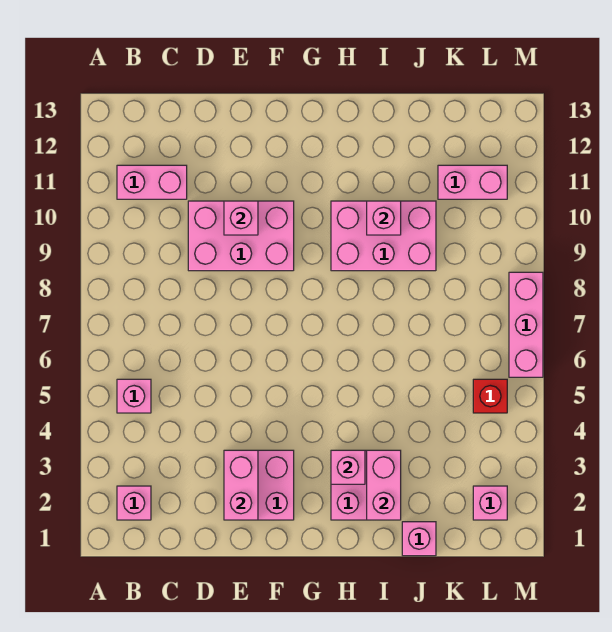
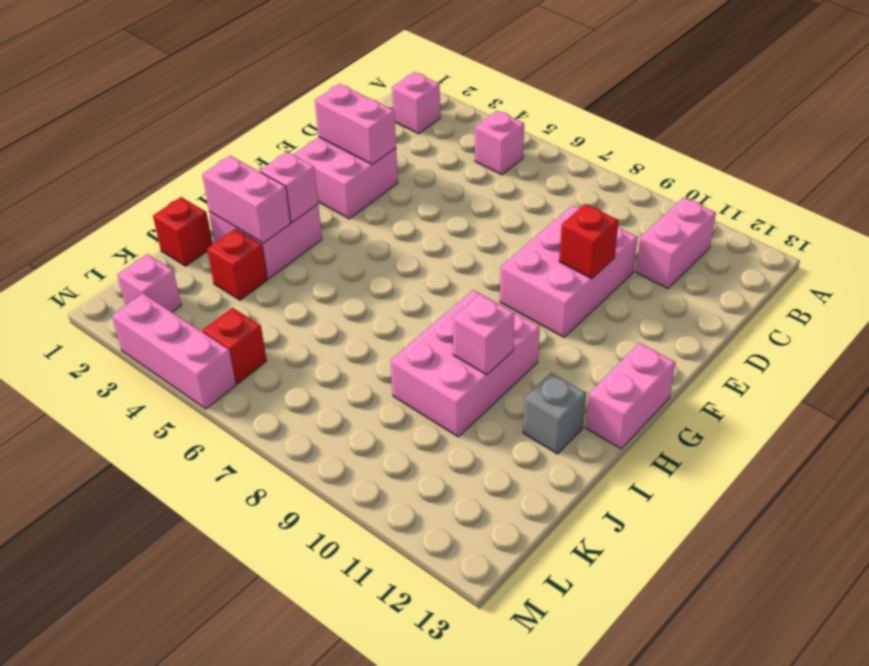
pink 1x1 brick [224,201,258,235] -> red 1x1 brick [559,204,619,278]
none -> grey 1x1 brick [523,373,586,454]
pink 1x1 brick [402,522,436,556] -> red 1x1 brick [153,197,213,266]
none -> red 1x1 brick [207,229,267,300]
pink 1x2 brick [438,165,507,199] -> pink 1x2 brick moved to [586,343,676,449]
pink 1x3 brick [509,272,543,377] -> pink 1x3 brick moved to [112,294,236,409]

